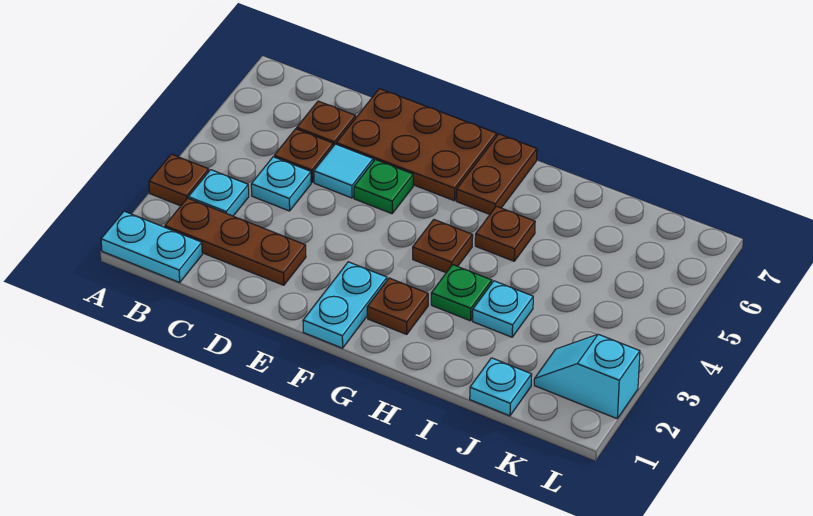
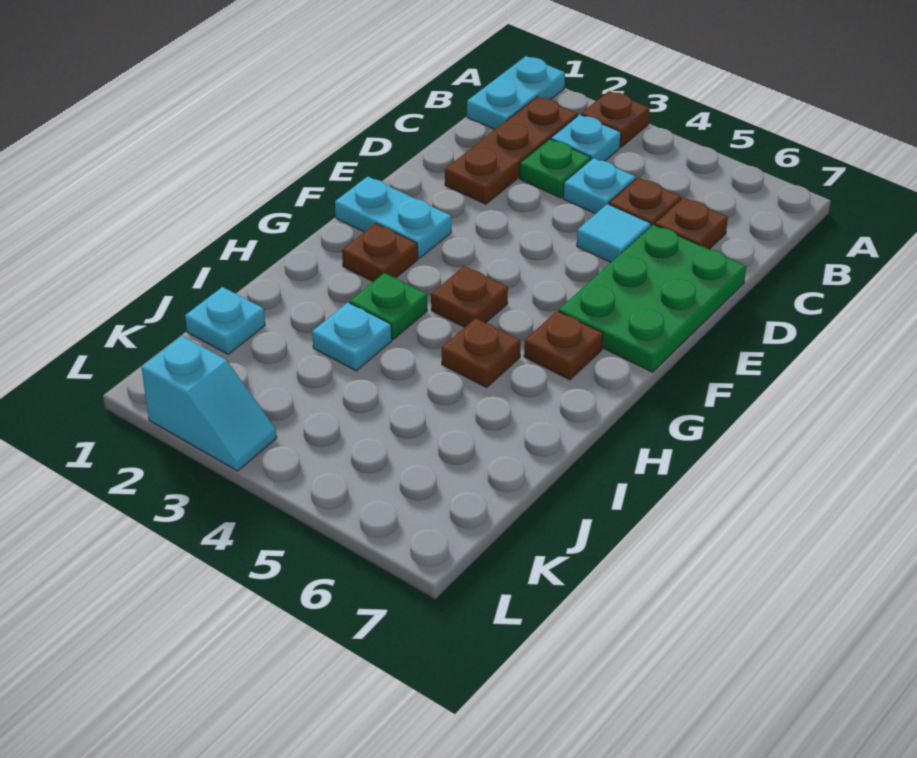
brown 2x3 plate [336,89,497,201] -> green 2x3 plate [559,225,746,372]
green 1x1 plate [354,160,413,214] -> green 1x1 plate moved to [520,139,591,198]
brown 1x2 plate [456,134,537,214] -> brown 1x1 plate [524,311,603,380]
cyan 1x2 slope [534,334,640,419] -> cyan 1x2 slope turned to [141,336,277,471]

